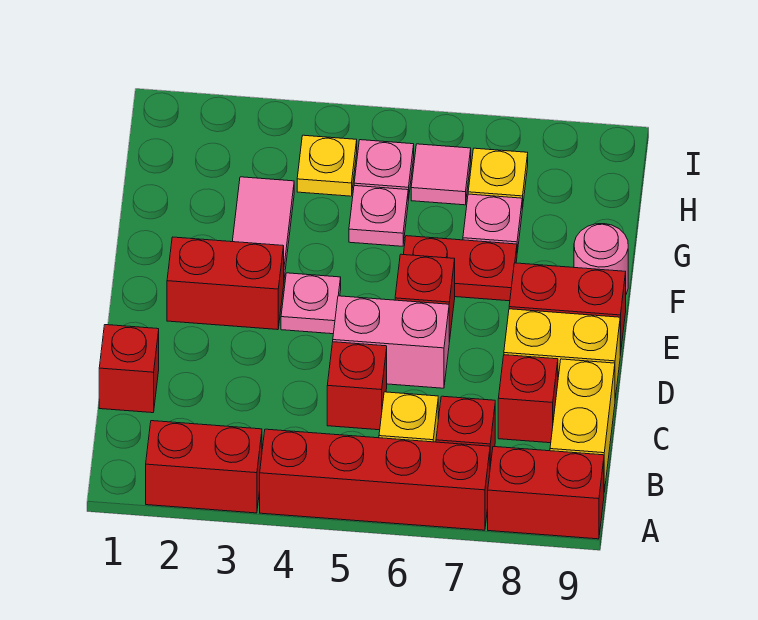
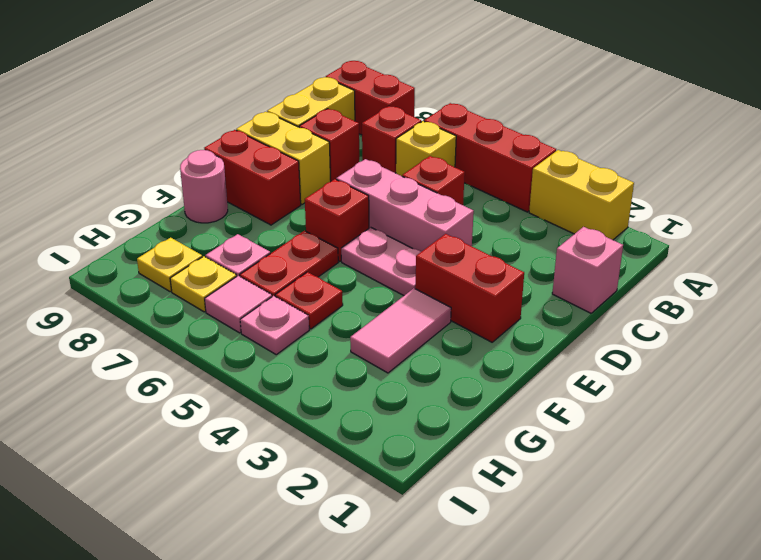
red 1x2 brick [146,421,262,513] -> yellow 1x2 brick [529,150,634,240]
red 1x4 brick [260,429,490,530] -> red 1x3 brick [424,103,556,212]
red 1x1 brick [99,325,159,413] -> pink 1x1 brick [552,227,623,313]
pink 1x2 brick [333,296,449,388] -> pink 1x3 brick [336,159,474,252]
pink 1x1 plate [281,273,341,334] -> pink 1x2 plate [341,227,421,296]
red 1x2 plate [403,236,517,301] -> red 1x2 plate turned to [240,231,338,296]
pink 1x1 plate [349,186,408,246] -> red 1x1 plate [275,272,343,329]
yellow 1x1 plate [297,135,357,196] -> yellow 1x1 plate moved to [137,238,202,291]

